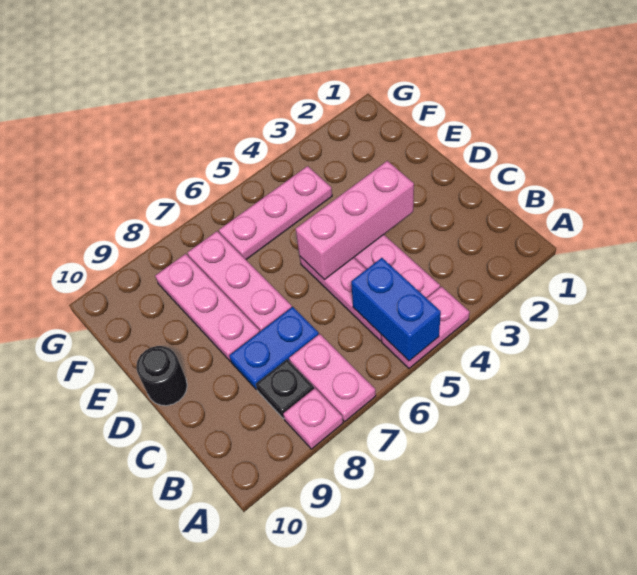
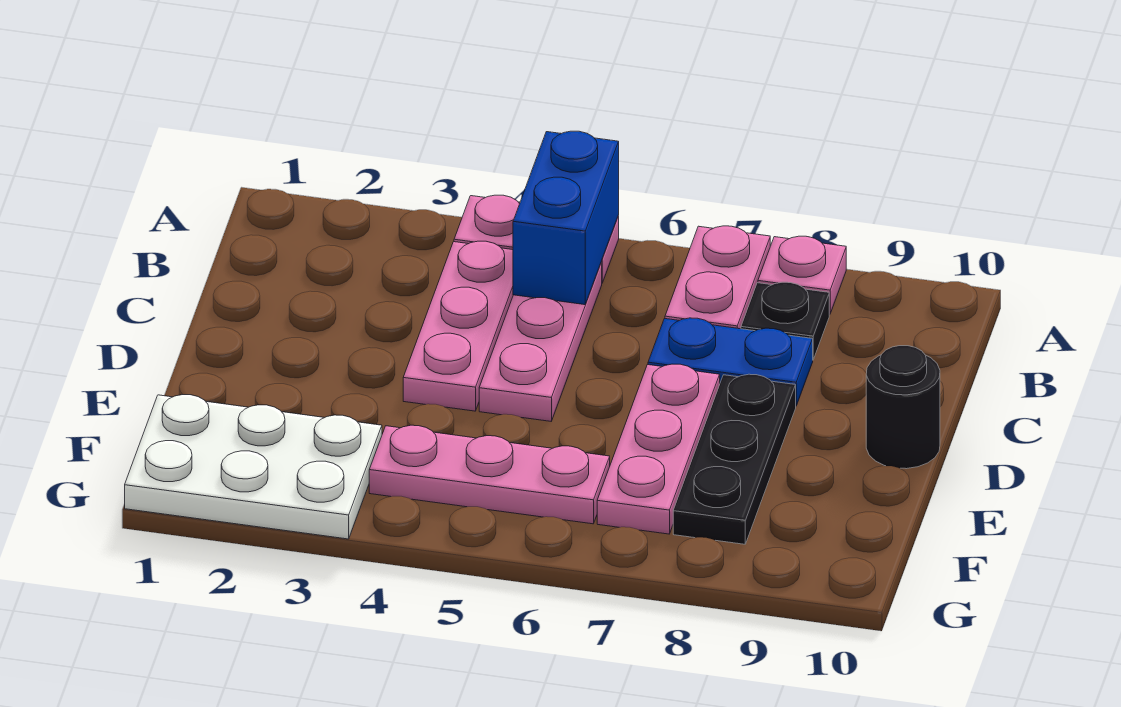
pink 1x3 brick [296,161,414,280] -> none
pink 1x3 plate [155,254,260,361] -> black 1x3 plate [673,374,796,544]
none -> white 2x3 plate [125,395,382,539]

